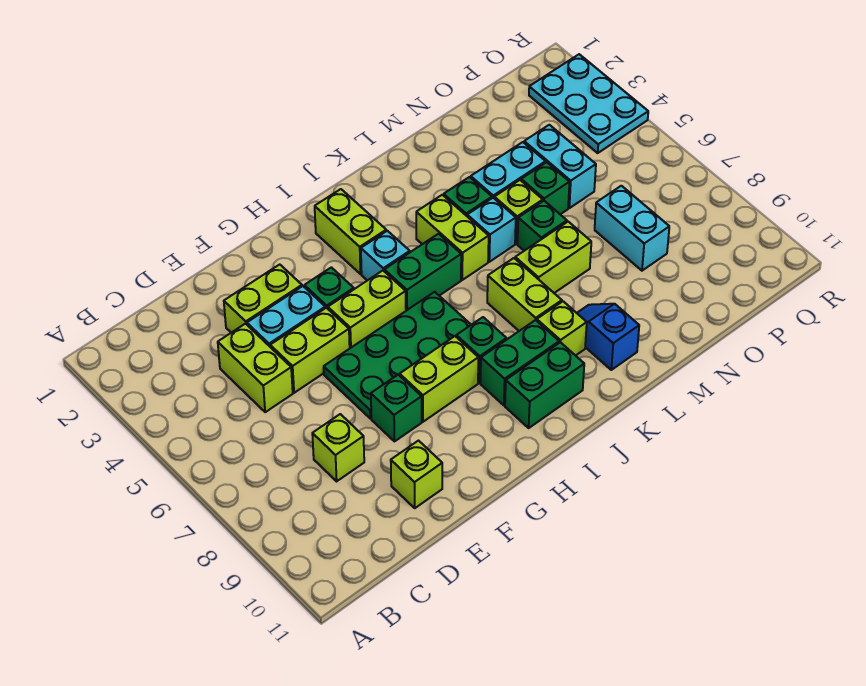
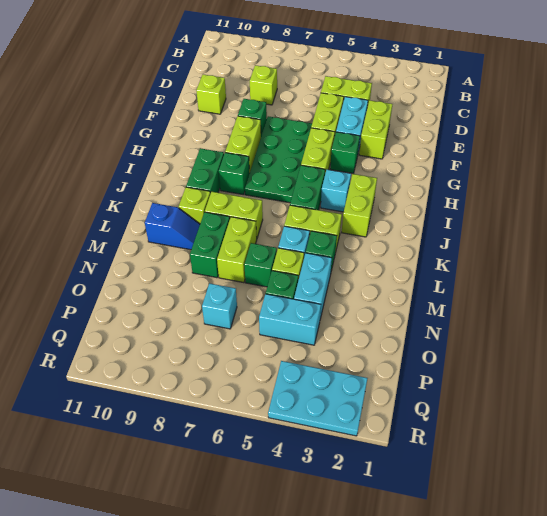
lime 1x2 brick [315,189,386,274] -> lime 1x2 brick turned to [342,174,377,237]
green 1x2 brick [505,342,584,428] -> green 1x2 brick moved to [190,212,230,278]
cyan 1x2 brick [595,186,669,271] -> cyan 1x1 brick [202,283,237,329]

